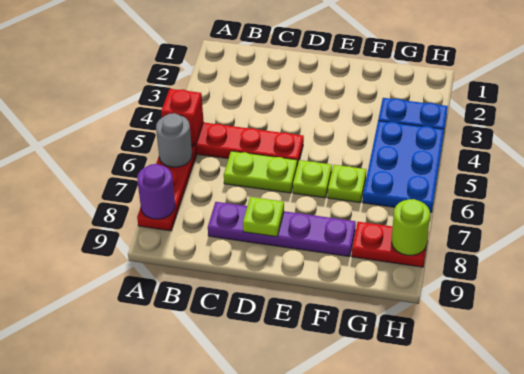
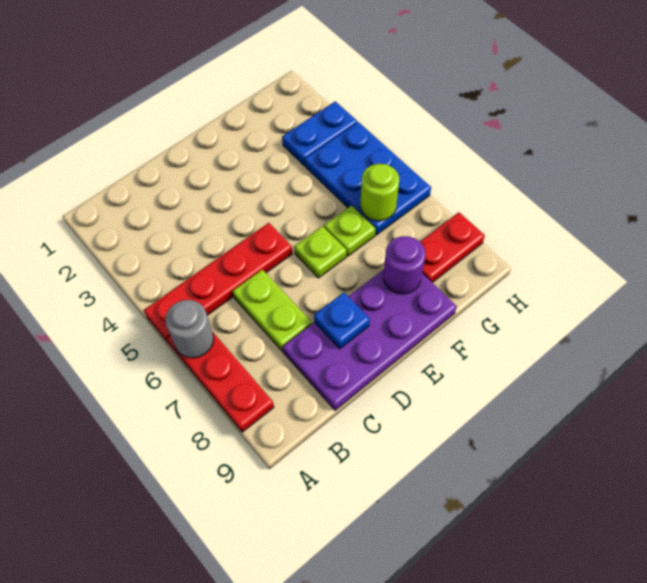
red 1x1 brick [161,89,204,145] -> none
purple 1x1 round brick [137,164,175,219] -> purple 1x1 round brick moved to [383,236,425,294]
lime 1x2 plate [224,151,297,193] -> lime 1x2 plate turned to [233,270,312,351]
purple 1x4 plate [208,202,356,257] -> purple 2x4 plate [283,269,457,410]
lime 1x1 plate [243,197,284,237] -> blue 1x1 plate [314,292,370,349]
lime 1x1 round brick [392,199,430,255] -> lime 1x1 round brick moved to [360,164,399,221]

